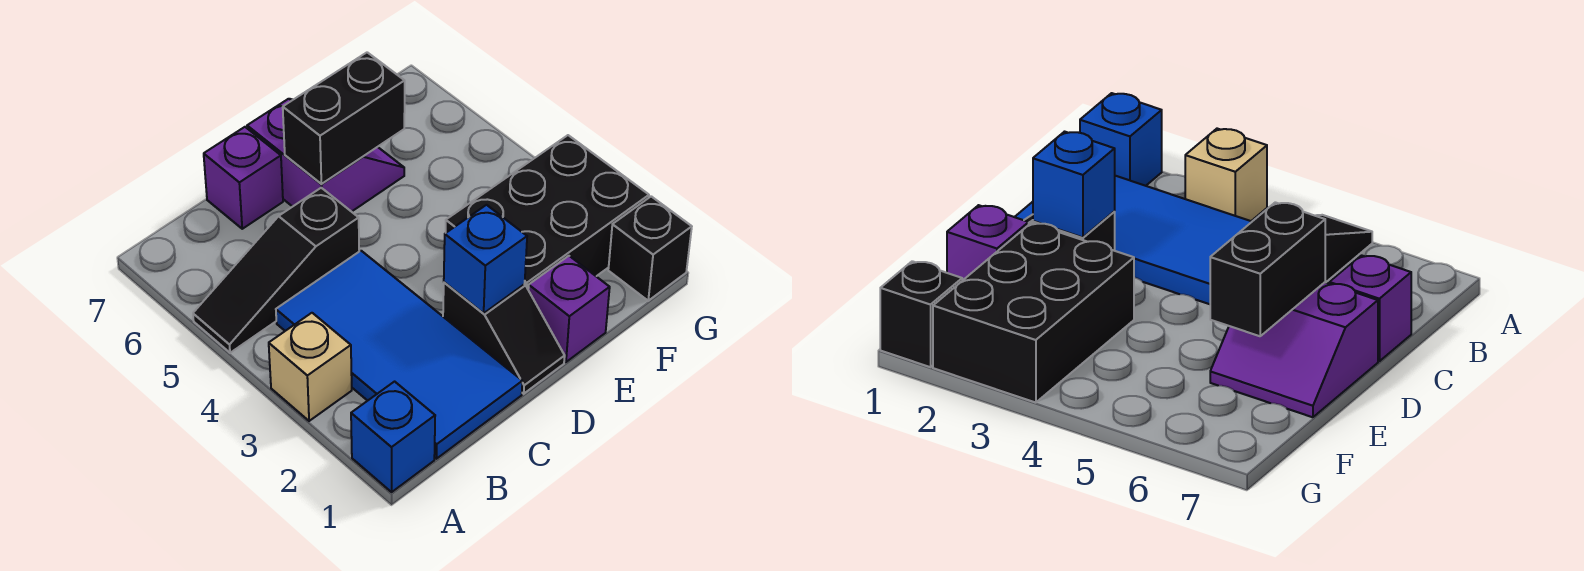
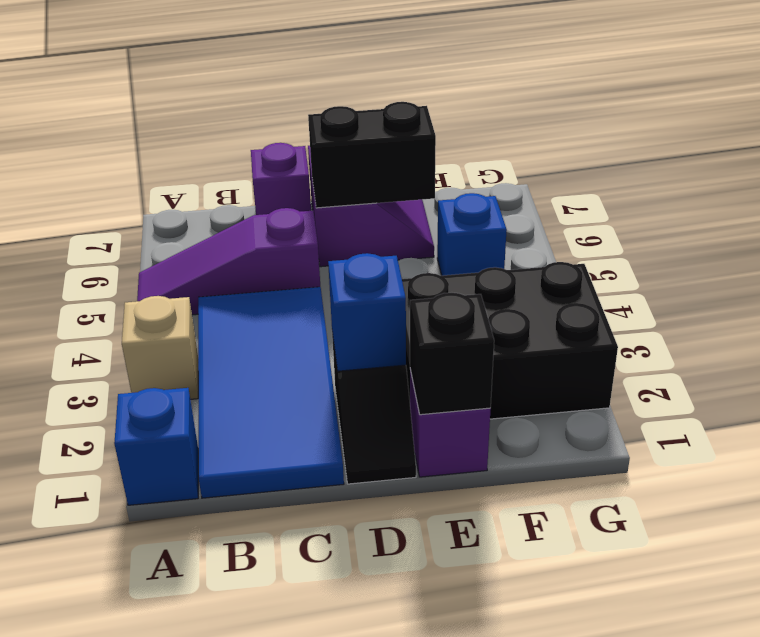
black 1x3 slope [193,188,359,353] -> purple 1x3 slope [137,208,320,315]
none -> blue 1x1 brick [437,193,507,276]
black 1x1 brick [608,196,692,301] -> black 1x1 brick moved to [410,293,494,415]

